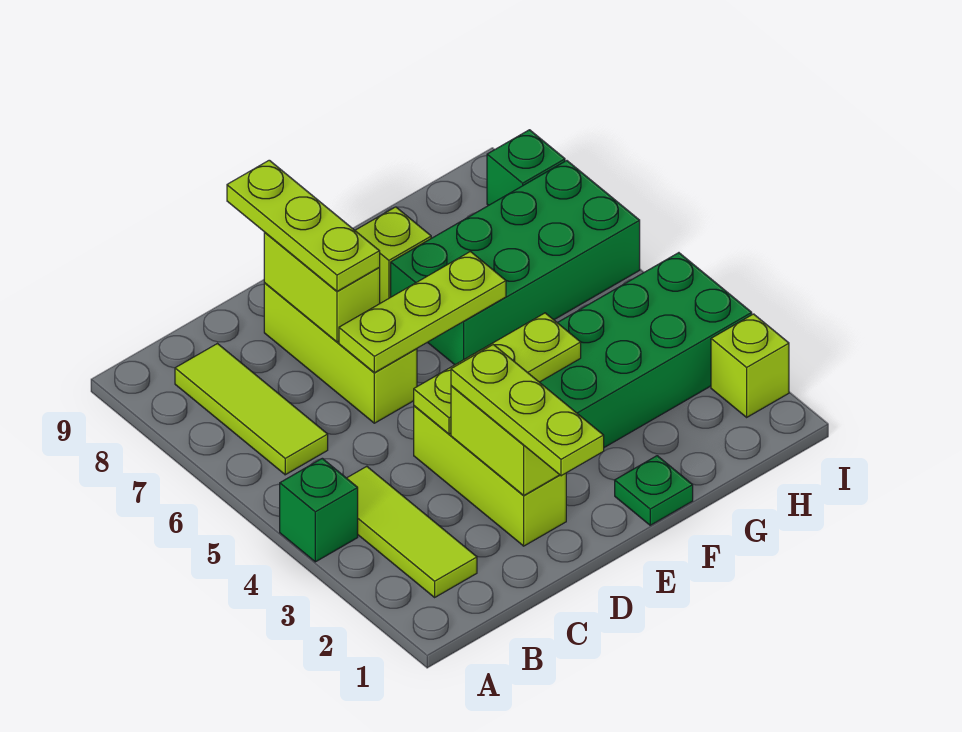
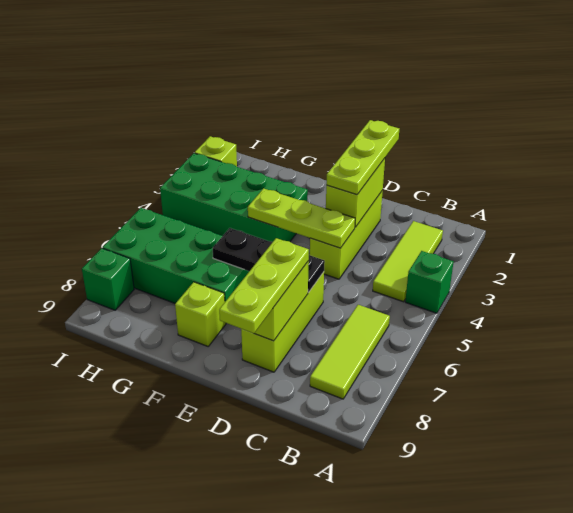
lime 1x3 plate [339,252,506,373] -> black 1x3 plate [213,228,325,292]
green 1x1 plate [615,456,693,525] -> none

